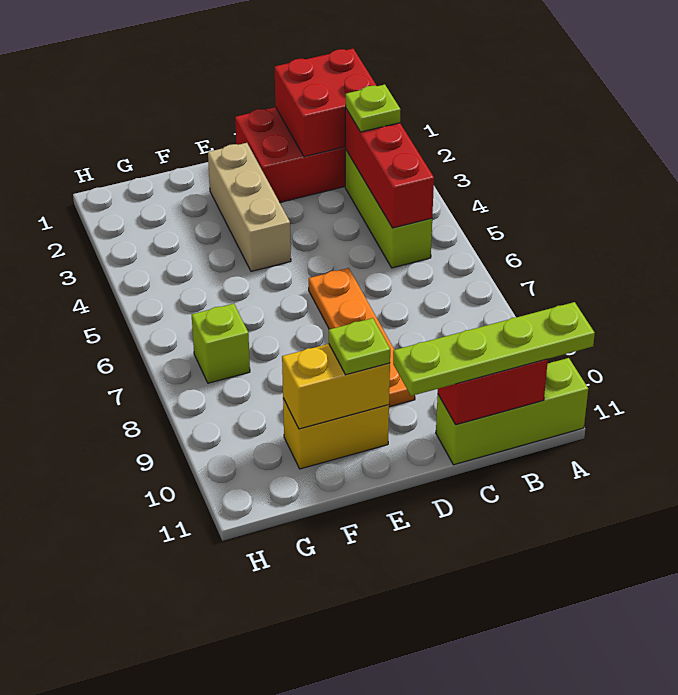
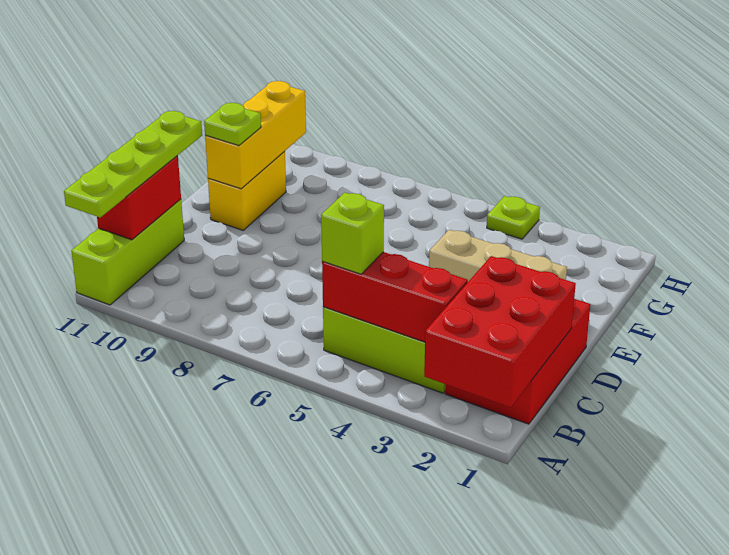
red 2x2 brick [275,49,377,157] -> red 2x3 brick [424,256,576,407]
lime 1x1 plate [346,84,401,132] -> lime 1x1 plate moved to [487,196,540,239]
orange 1x4 plate [309,268,415,407] -> none
yellow 1x2 brick [282,344,390,429] -> yellow 1x3 brick [205,81,306,189]
lime 1x1 brick [192,304,250,383] -> lime 1x1 brick moved to [321,193,384,274]

